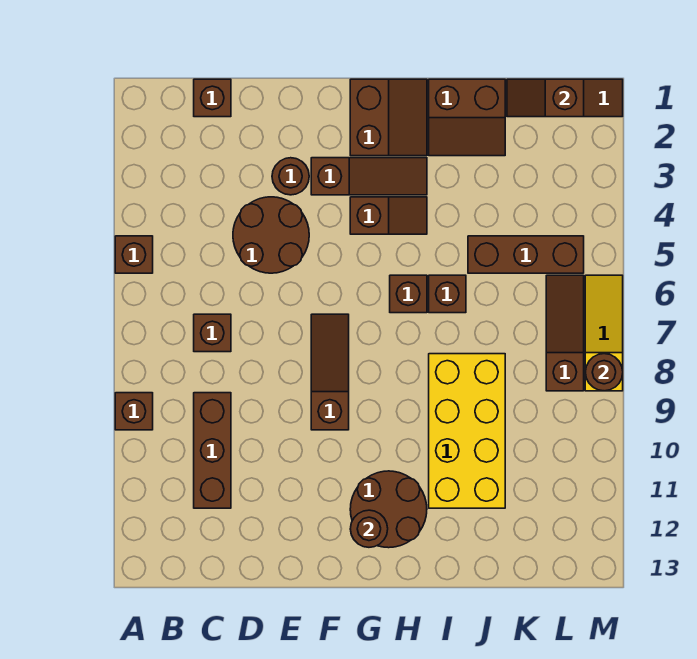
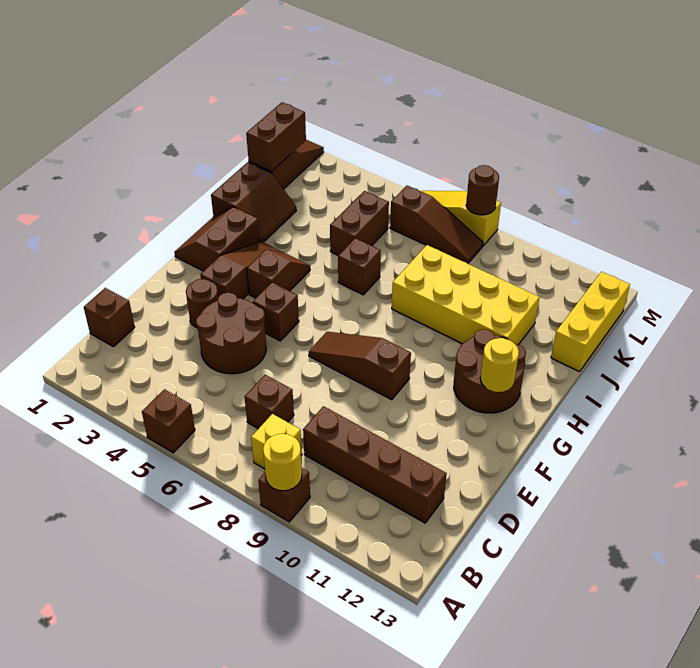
none -> yellow 1x1 round brick [263,434,302,491]
none -> yellow 1x1 brick [251,414,302,469]
brown 1x3 brick [194,393,231,508] -> brown 1x4 brick [303,406,447,523]
brown 2x2 slope [350,79,427,156] -> brown 2x2 slope turned to [174,207,260,271]
brown 1x1 round brick [350,510,388,547] -> yellow 1x1 round brick [480,338,519,392]
brown 1x1 brick [390,275,427,313] -> brown 1x1 brick moved to [253,282,299,341]
brown 1x3 brick [468,236,584,273] -> brown 1x2 brick [330,191,389,255]
none -> yellow 1x3 brick [551,272,630,372]
brown 1x2 slope [507,79,584,117] -> brown 1x2 brick [246,102,306,172]
brown 1x3 slope [546,275,584,391] -> brown 1x3 slope turned to [390,186,483,264]

